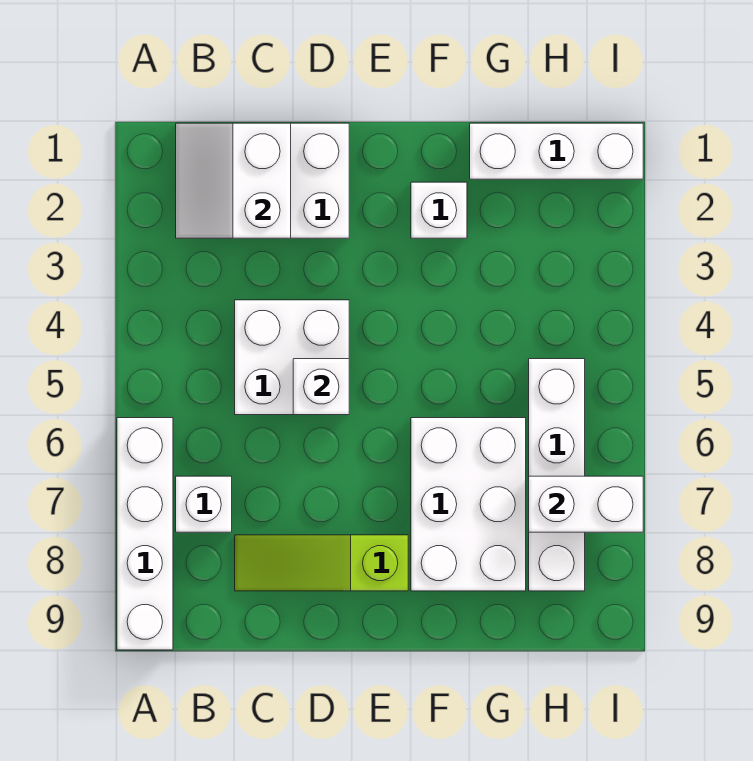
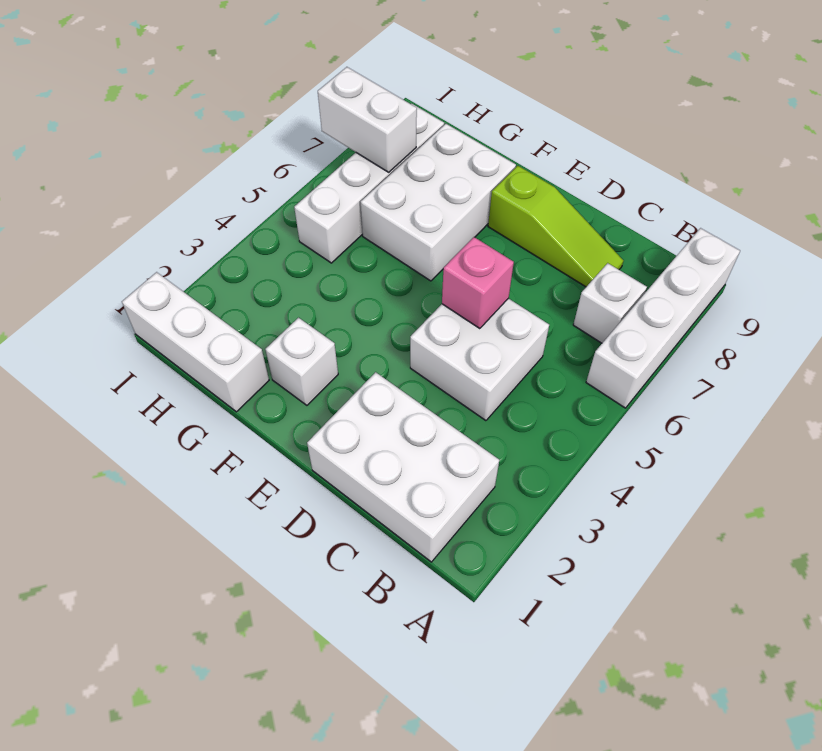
white 2x2 slope [176,123,291,238] -> none
white 1x1 brick [293,359,349,415] -> pink 1x1 brick [442,237,514,329]

